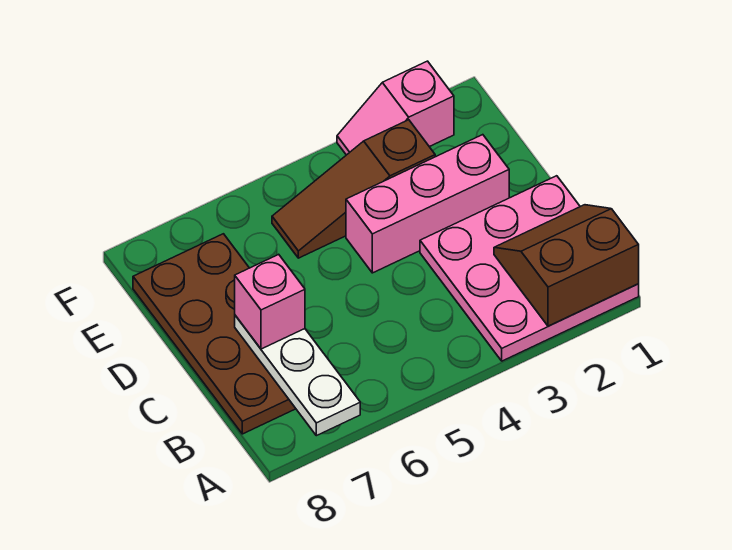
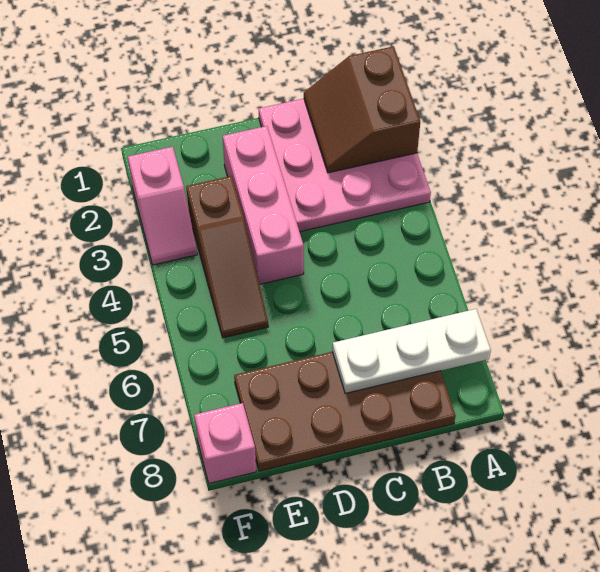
pink 1x1 brick [235,254,305,349] -> pink 1x1 brick moved to [194,403,256,483]

